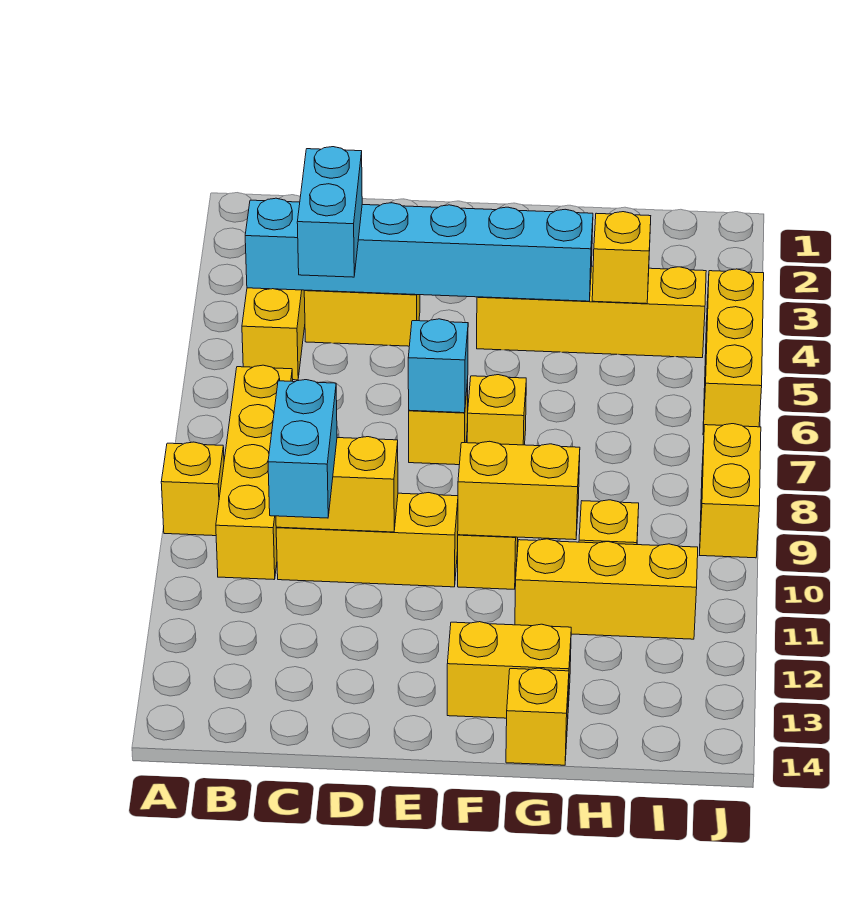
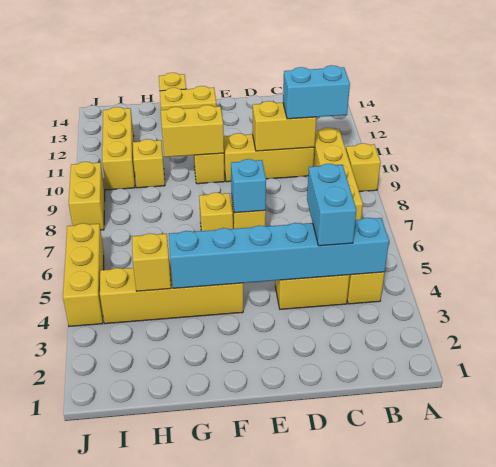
cyan 1x2 brick [268,380,337,518] -> cyan 1x2 brick turned to [283,65,350,119]
yellow 1x3 brick [515,539,698,639] -> yellow 1x3 brick turned to [102,107,135,190]

